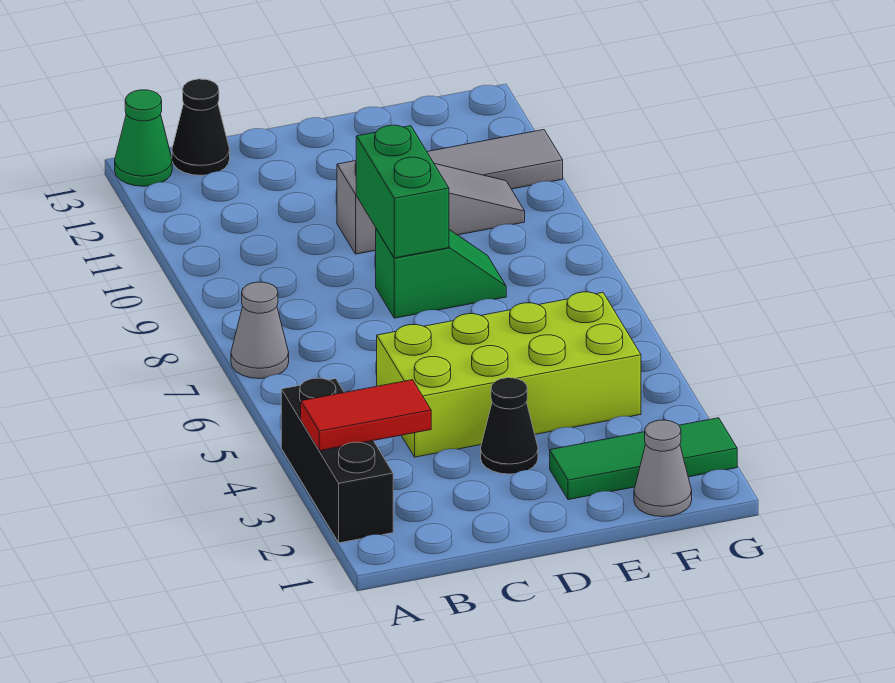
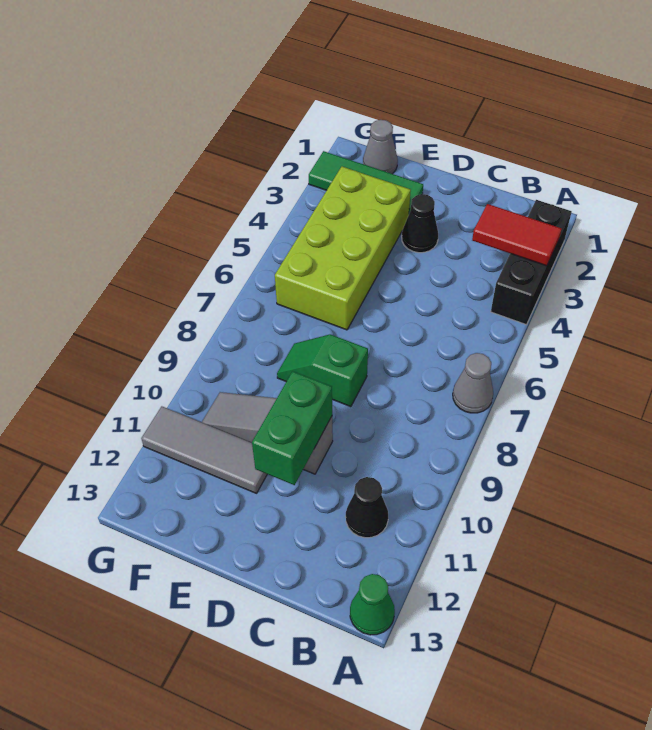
black 1x1 cone [172,79,230,175] -> black 1x1 cone moved to [346,477,388,538]
lime 2x4 brick [377,292,641,457] -> lime 2x4 brick turned to [275,167,411,330]
green 1x2 brick [356,125,449,258] -> green 1x2 brick moved to [252,371,332,485]

